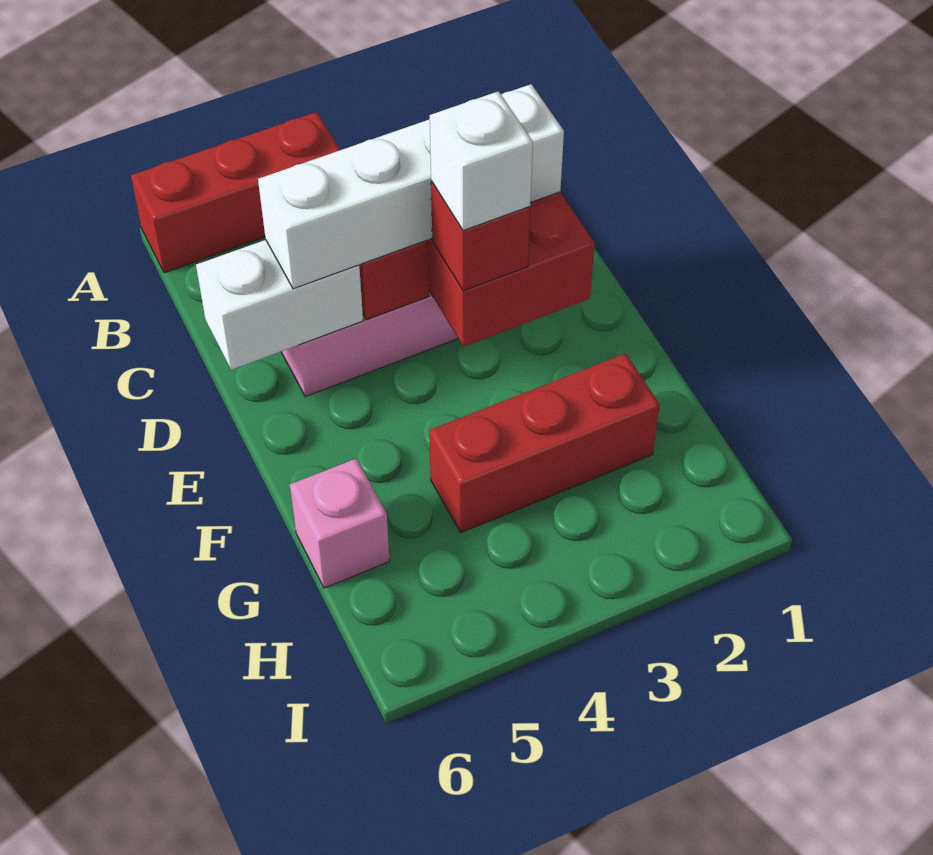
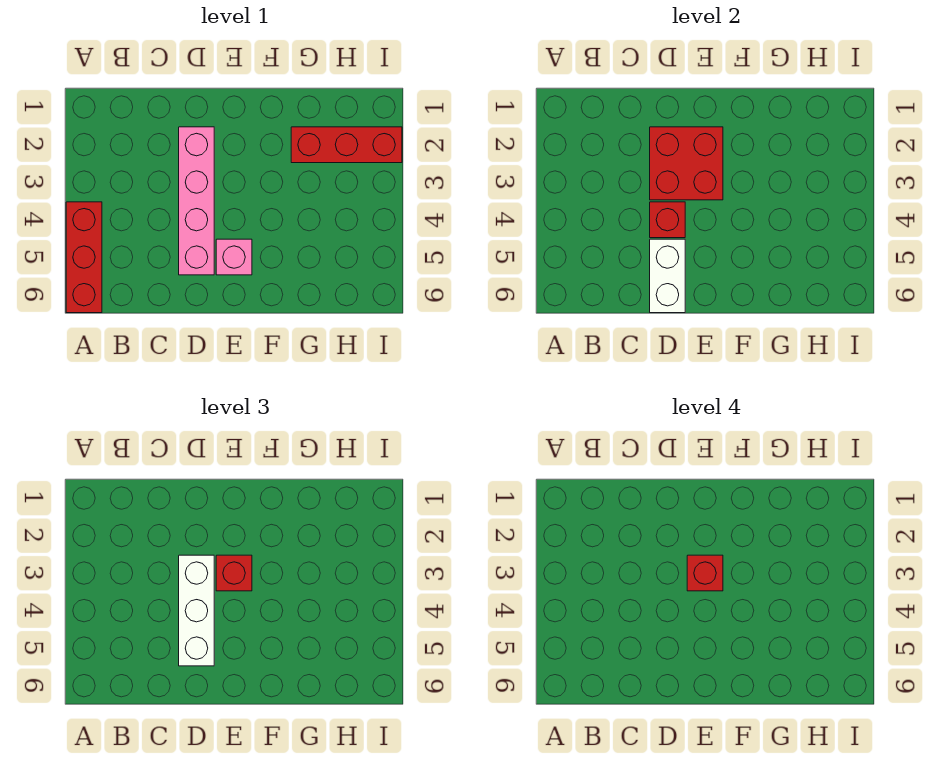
white 1x4 brick [258,84,564,289] -> white 1x3 brick [179,555,214,666]
white 1x1 brick [430,91,533,231] -> red 1x1 brick [687,555,723,591]
red 1x3 brick [429,353,660,532] -> red 1x3 brick turned to [291,127,402,163]
pink 1x1 brick [290,458,390,588] -> pink 1x1 brick moved to [216,239,252,275]

